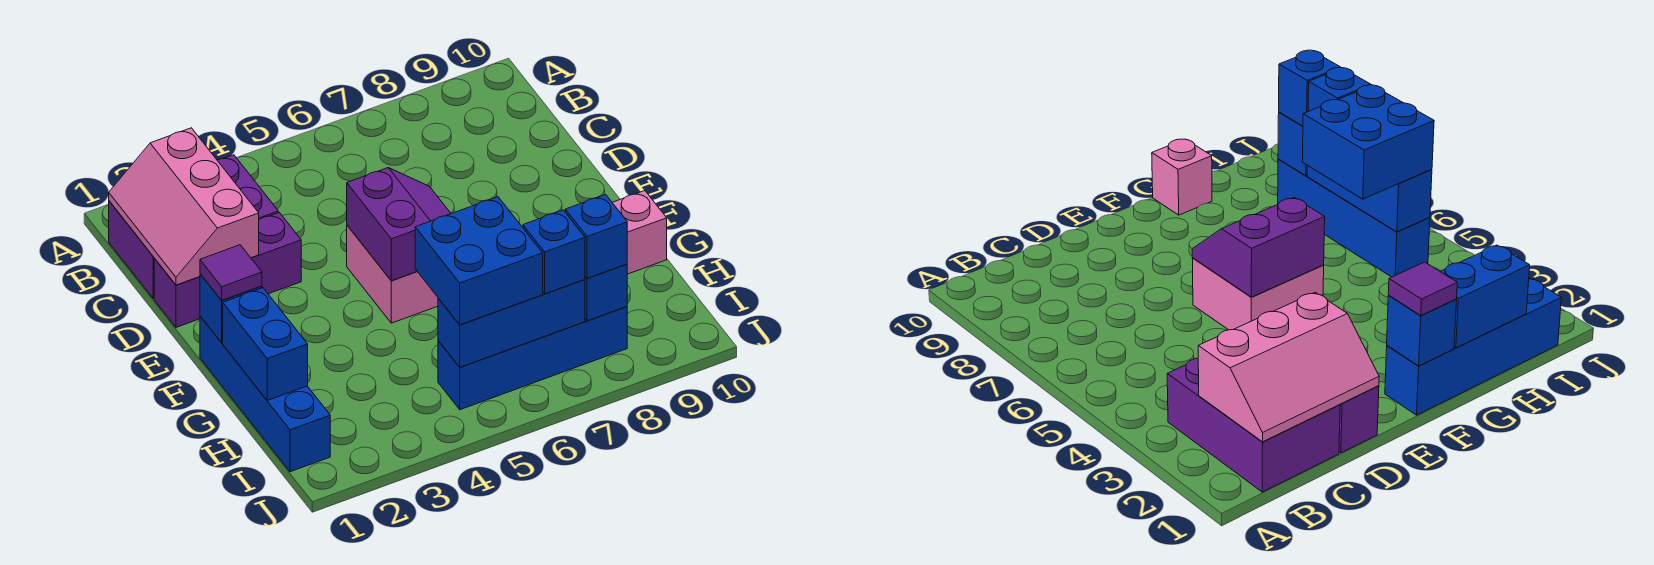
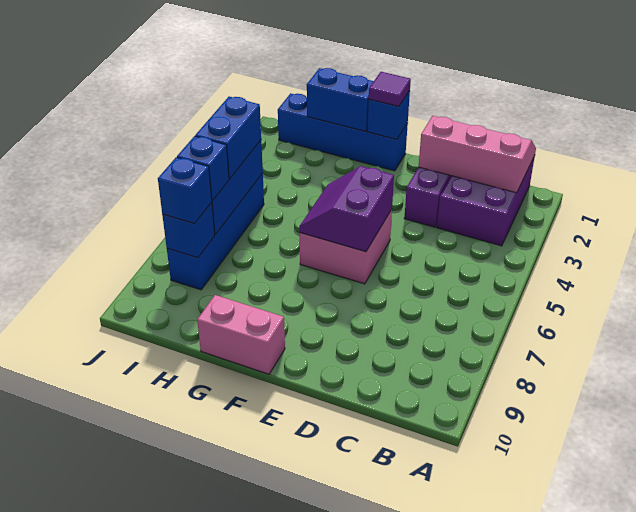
purple 2x2 slope [347,168,451,281] -> purple 2x2 slope turned to [299,166,394,252]
pink 1x1 brick [612,191,667,274] -> pink 1x2 brick [197,295,285,374]
blue 2x2 brick [415,197,543,325] -> blue 1x2 brick [195,97,261,179]

